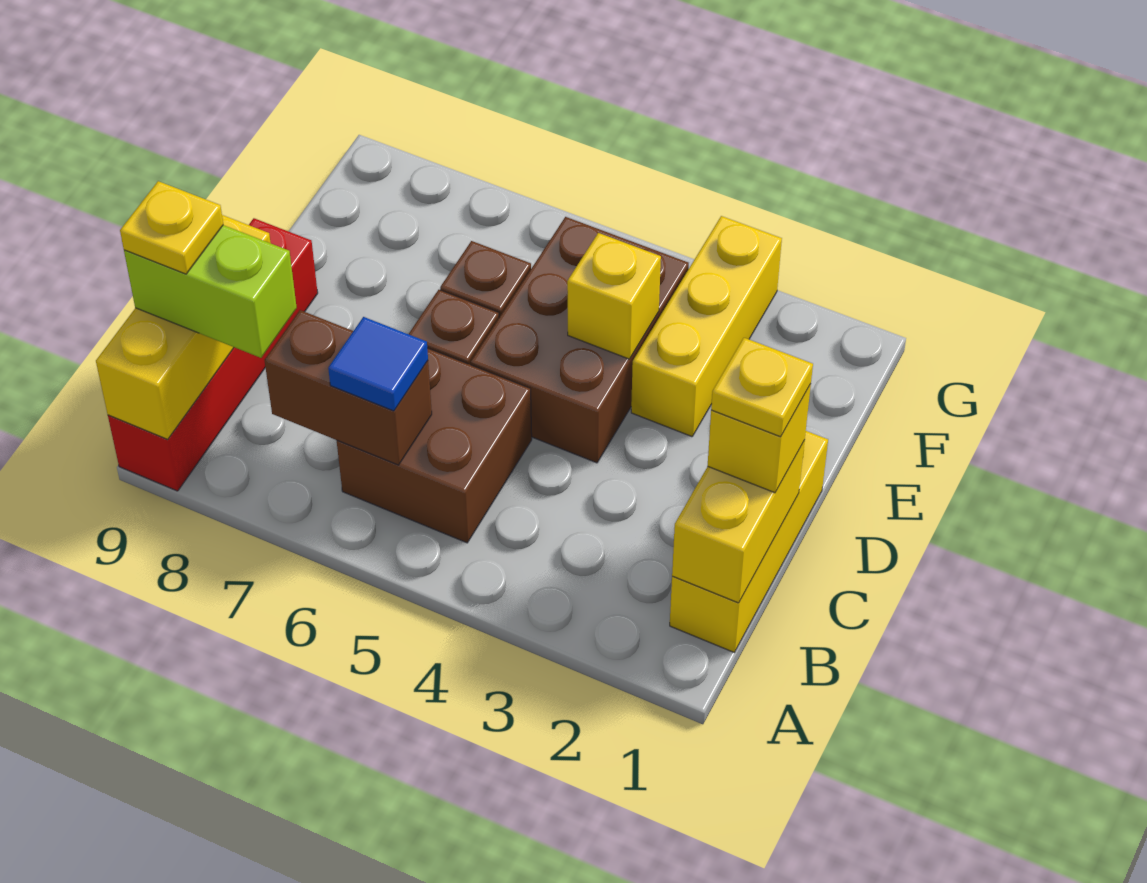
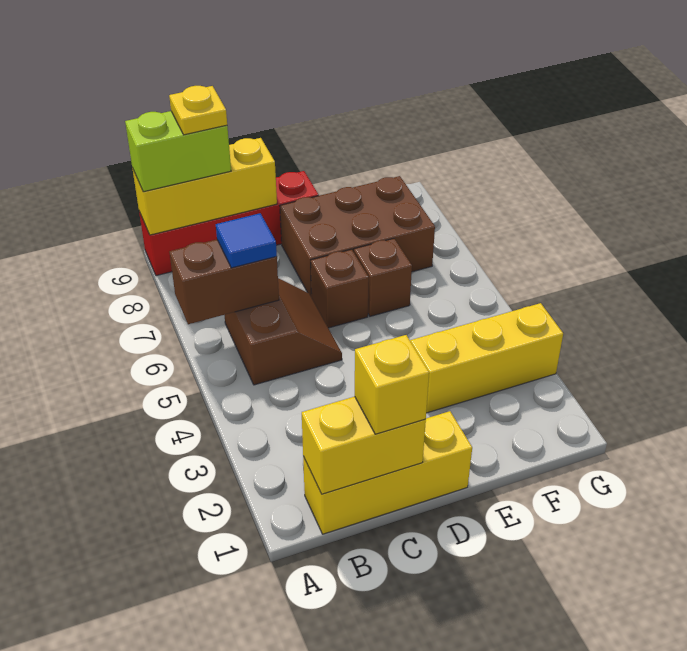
brown 2x2 brick [337,348,532,543] -> brown 2x2 slope [224,278,342,385]
brown 1x2 brick [265,310,432,465] -> brown 1x2 brick turned to [169,240,279,324]
lime 1x2 brick [124,225,297,358] -> lime 1x2 brick turned to [125,111,231,192]
yellow 1x1 plate [711,338,813,437] -> none
brown 2x3 brick [471,217,689,463] -> brown 2x3 brick moved to [280,176,435,297]
yellow 1x1 brick [567,233,661,359] -> none

